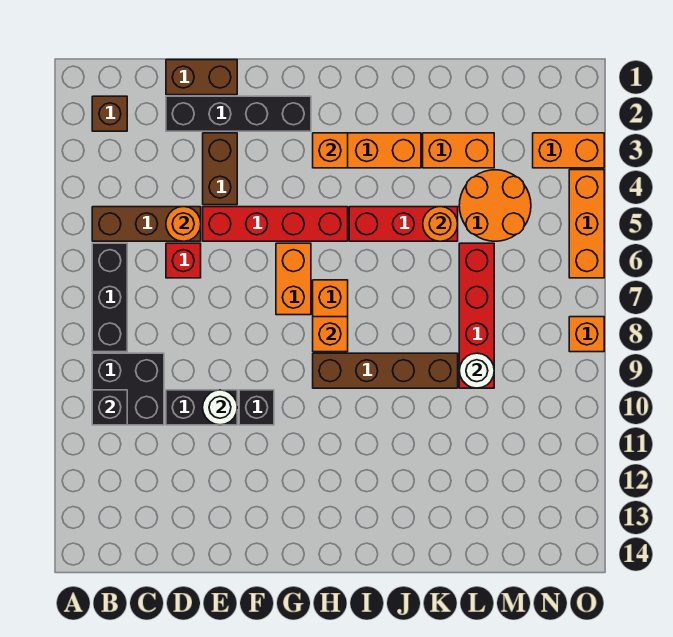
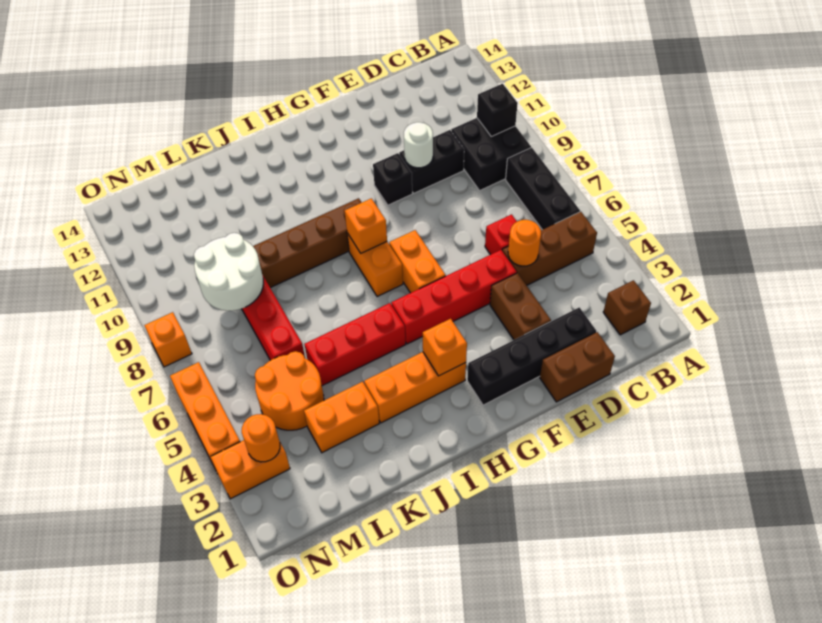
orange 1x1 round brick [423,207,458,241] -> orange 1x1 round brick moved to [242,414,280,462]
white 1x1 round brick [459,353,494,388] -> white 2x2 round brick [194,233,263,311]

